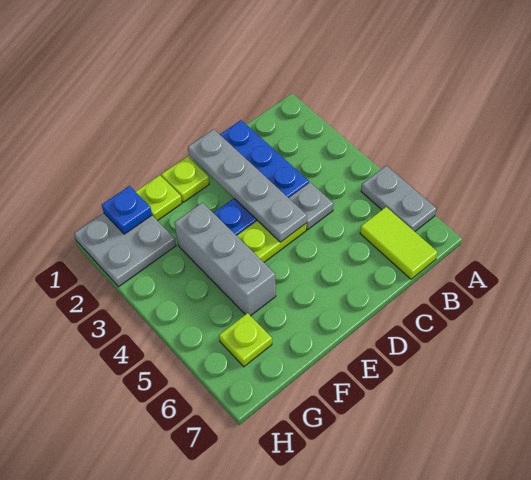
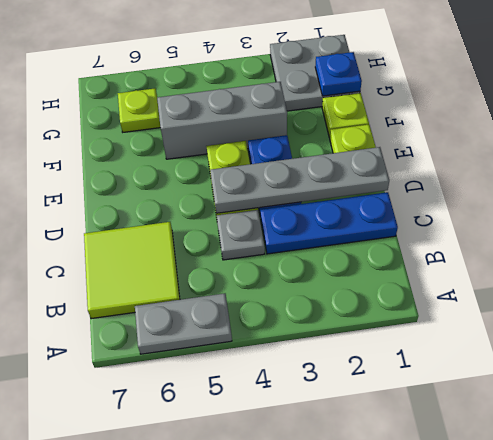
lime 1x2 tile [360,207,438,279] -> lime 2x2 tile [84,222,180,319]

